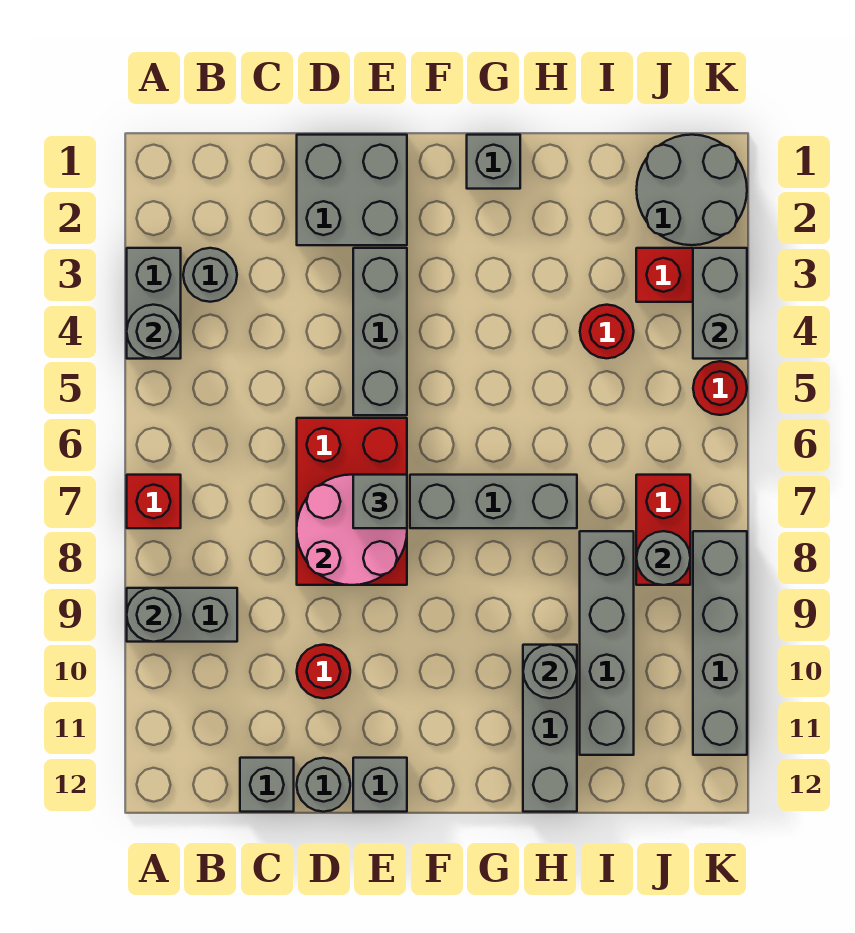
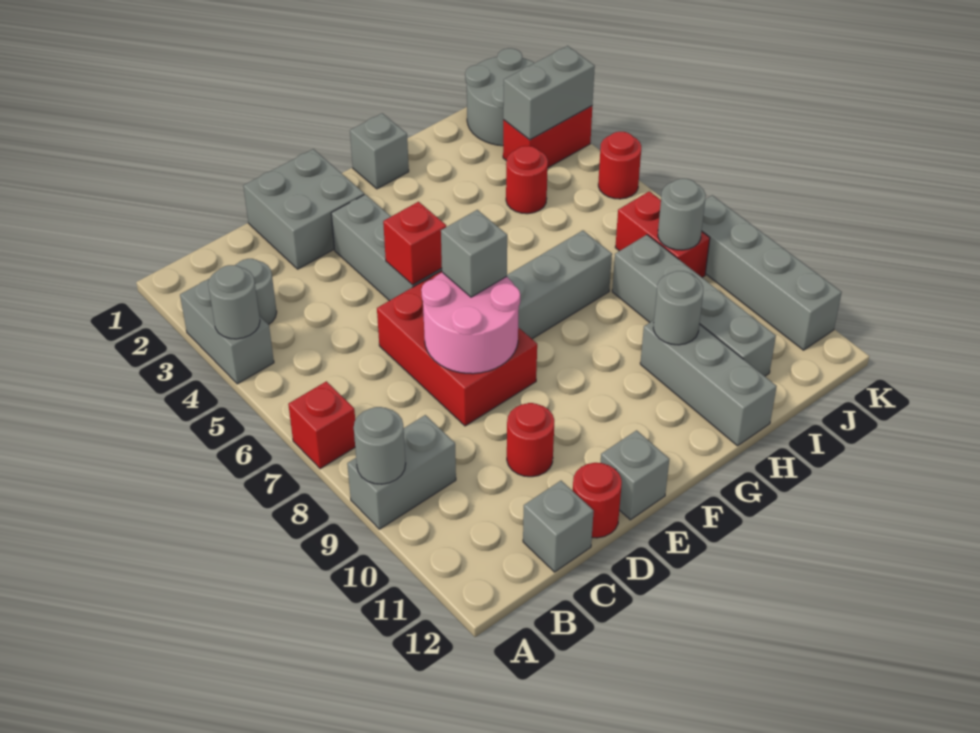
grey 1x1 round brick [297,758,350,812] -> red 1x1 round brick [573,463,622,538]
none -> red 1x1 brick [383,202,446,285]
grey 1x2 brick [693,248,747,359] -> grey 1x2 brick turned to [503,46,595,140]

